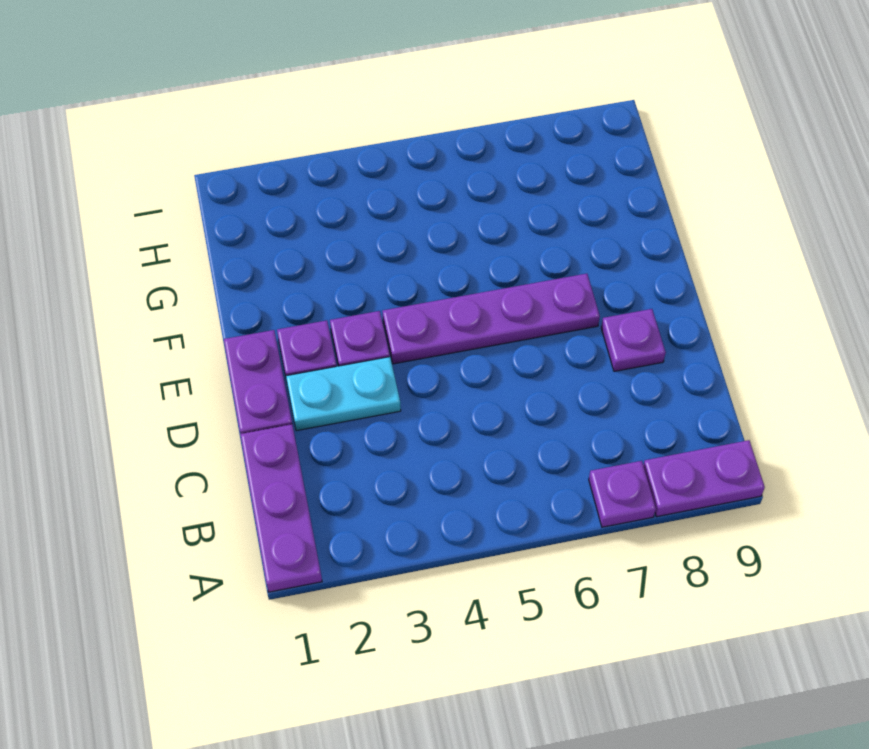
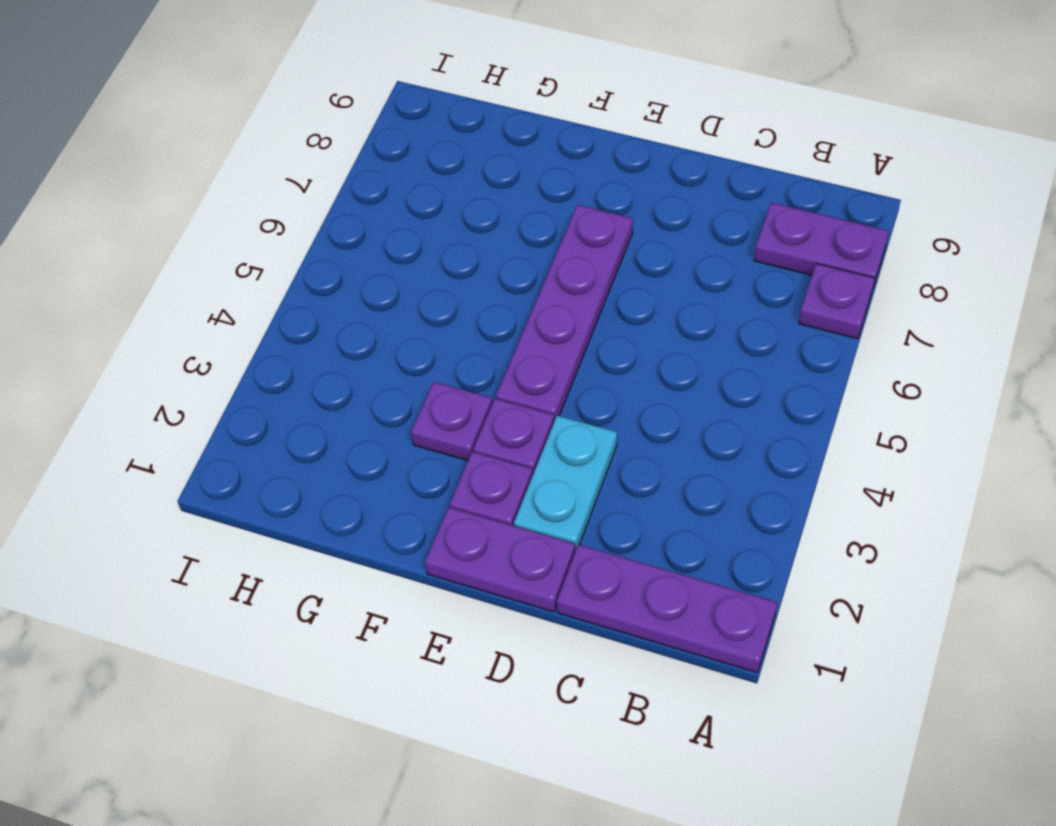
purple 1x2 plate [643,440,765,517] -> purple 1x2 plate turned to [754,202,889,287]
purple 1x1 plate [601,309,666,371] -> purple 1x1 plate moved to [411,382,492,460]

